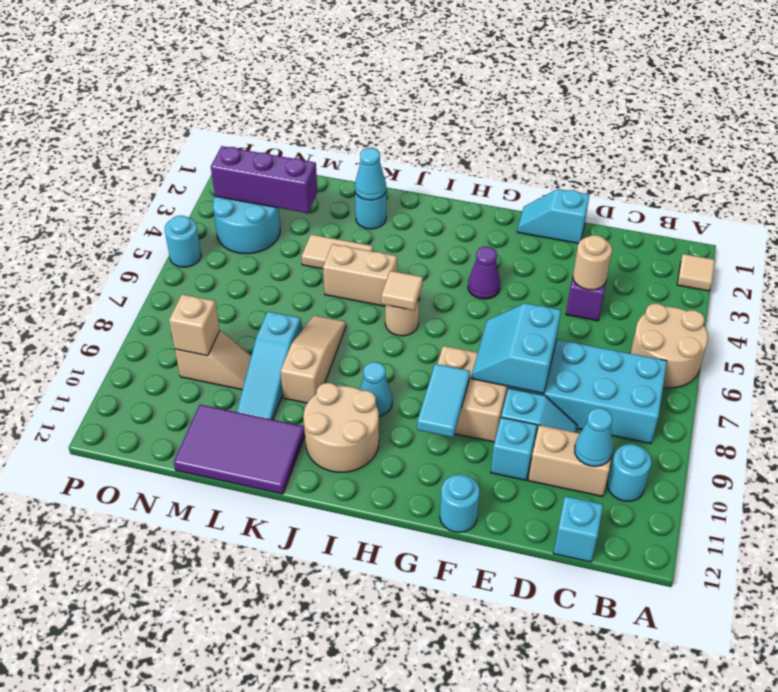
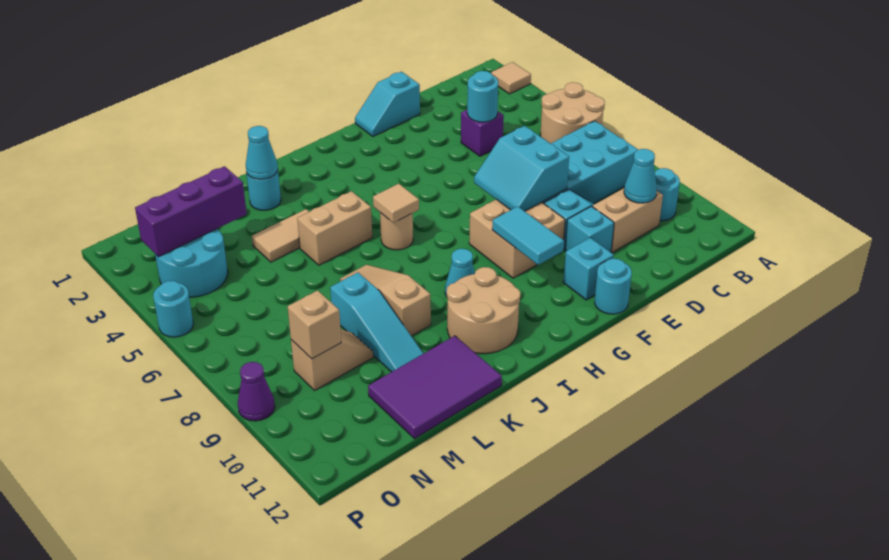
cyan 1x1 brick [553,496,603,562] -> cyan 1x1 brick moved to [563,238,614,300]
tan 1x1 round brick [573,235,612,290] -> cyan 1x1 round brick [467,71,498,122]
purple 1x1 cone [468,247,500,299] -> purple 1x1 cone moved to [238,362,275,421]

